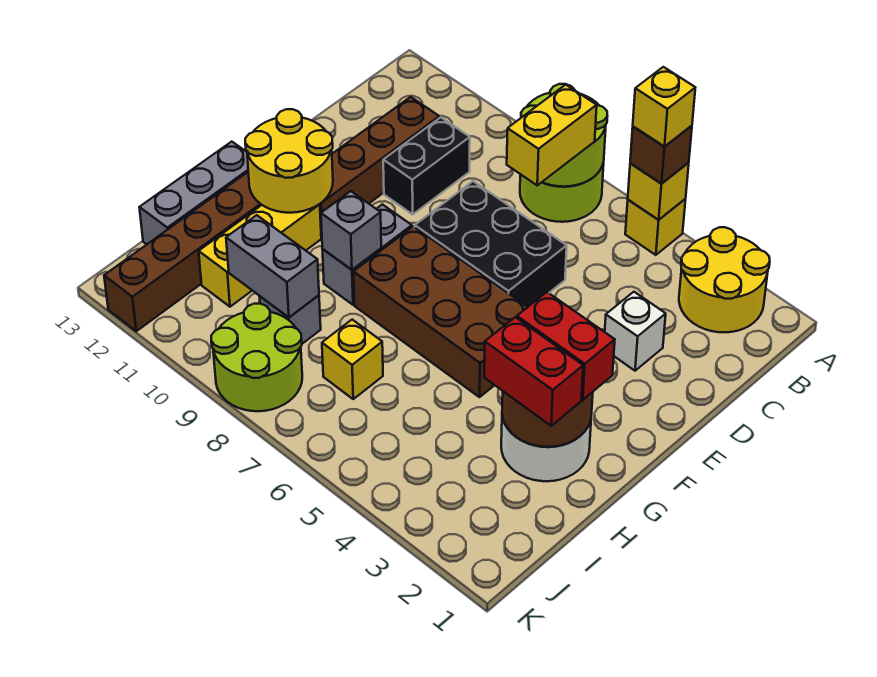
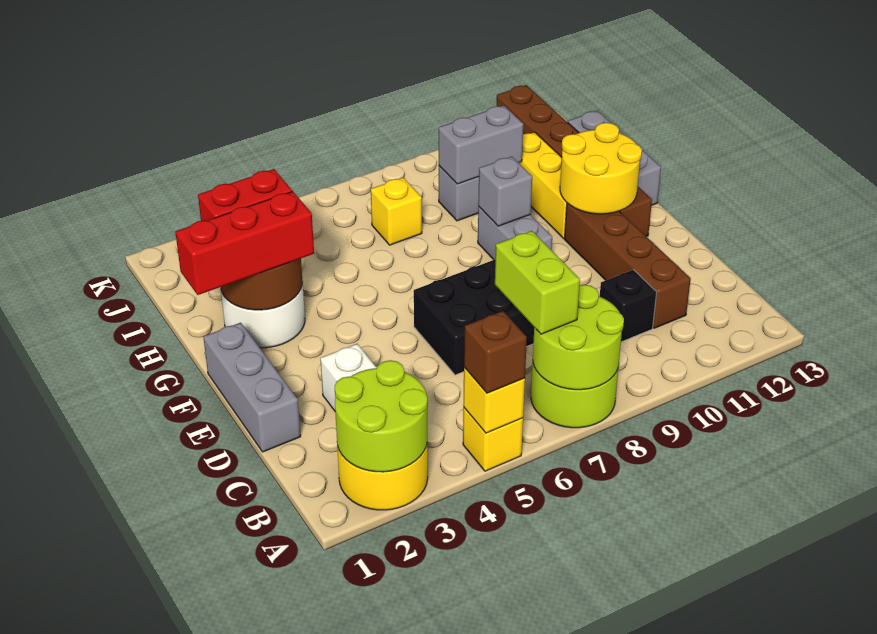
yellow 1x1 brick [633,67,695,147] -> none
yellow 1x2 brick [507,85,597,185] -> lime 1x2 brick [495,231,580,334]
black 1x2 brick [383,117,470,214] -> black 1x1 brick [600,270,657,342]
none -> grey 1x3 brick [203,323,301,452]
brown 2x4 brick [353,226,527,397] -> none
red 1x2 brick [517,292,615,400] -> red 1x3 brick [175,191,314,295]
lime 2x2 round brick [211,304,302,411] -> lime 2x2 round brick moved to [335,360,428,472]

